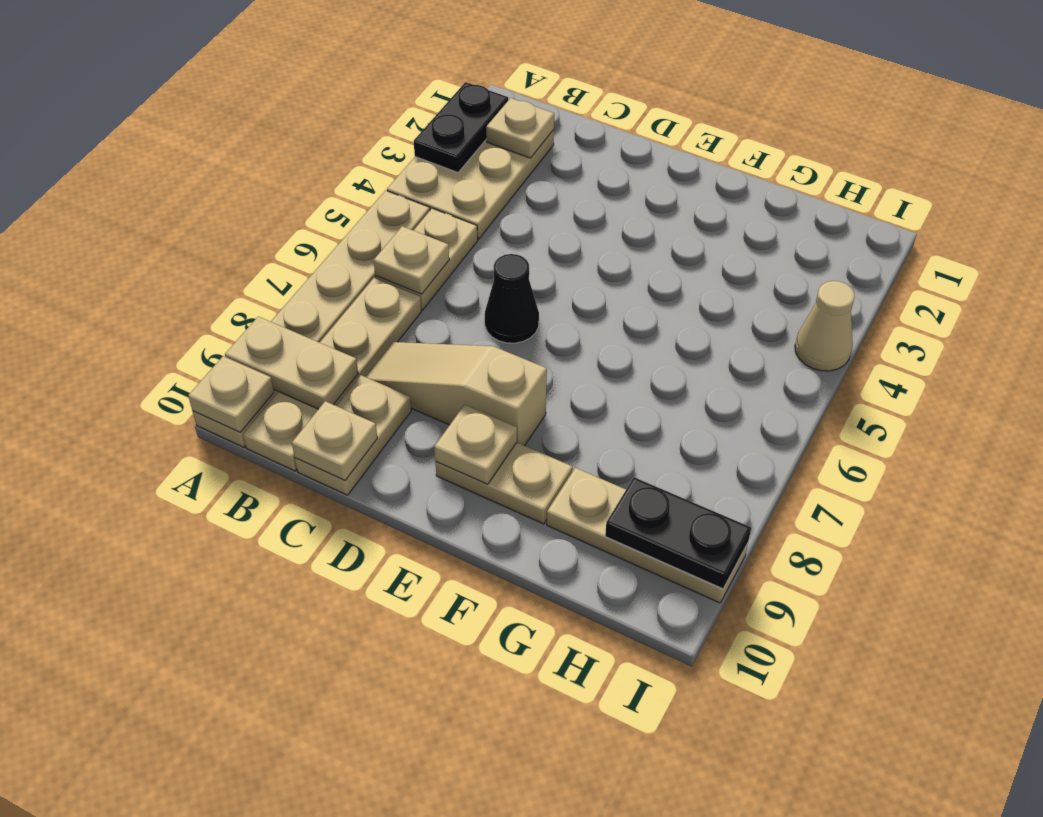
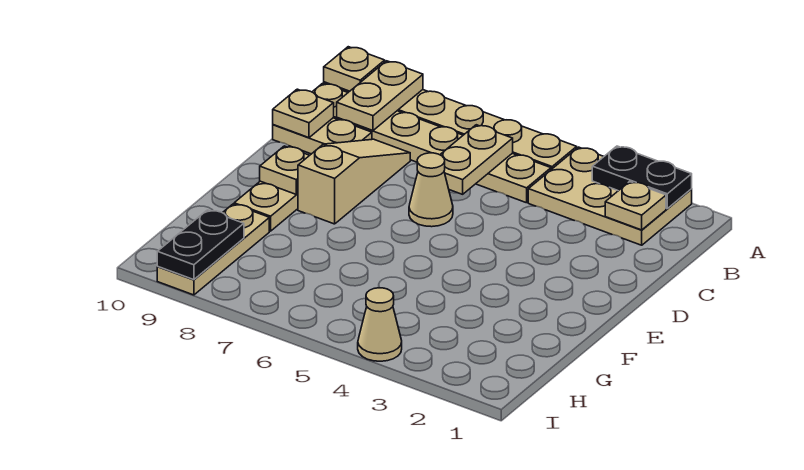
tan 1x1 plate [374,226,449,294] -> tan 1x2 plate [440,125,513,194]
black 1x1 cone [485,254,539,343] -> tan 1x1 cone [409,153,453,227]

